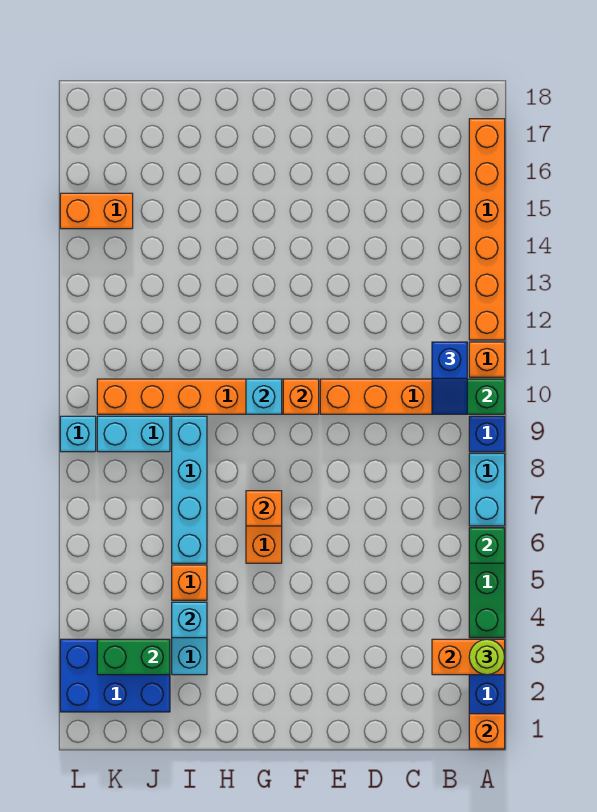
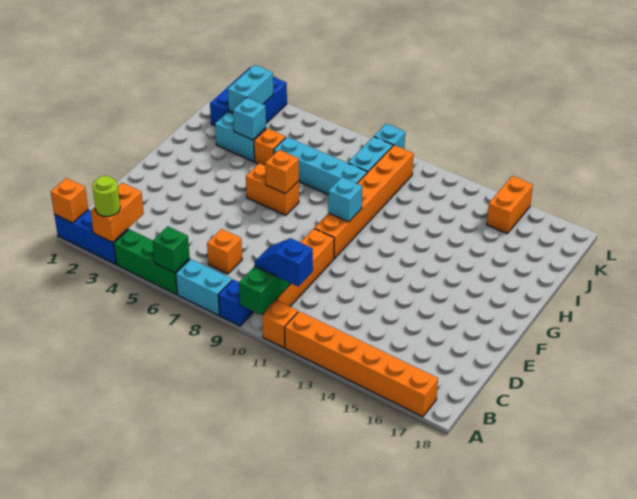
orange 1x1 brick [283,379,319,414] -> orange 1x1 brick moved to [207,229,242,274]
green 1x2 brick [97,639,170,675] -> cyan 1x2 brick [228,65,273,112]

